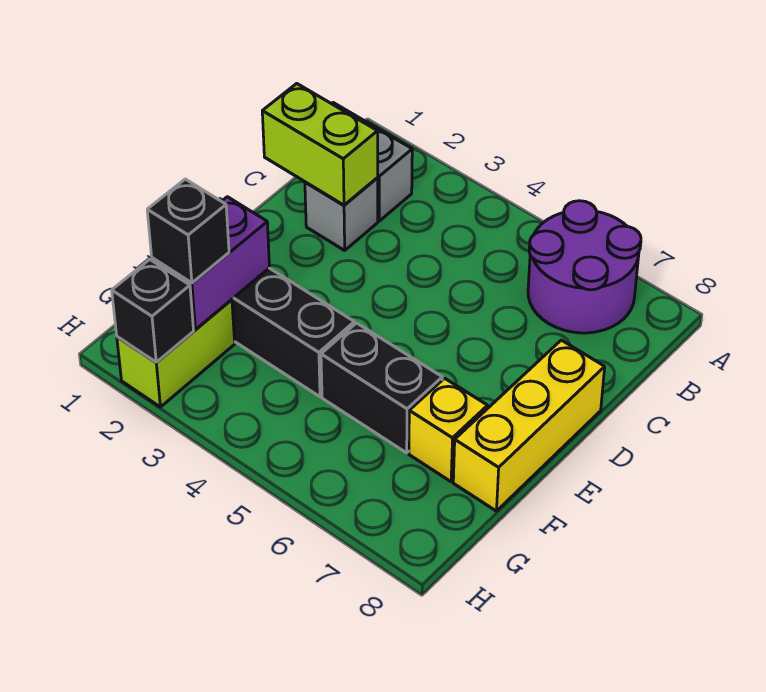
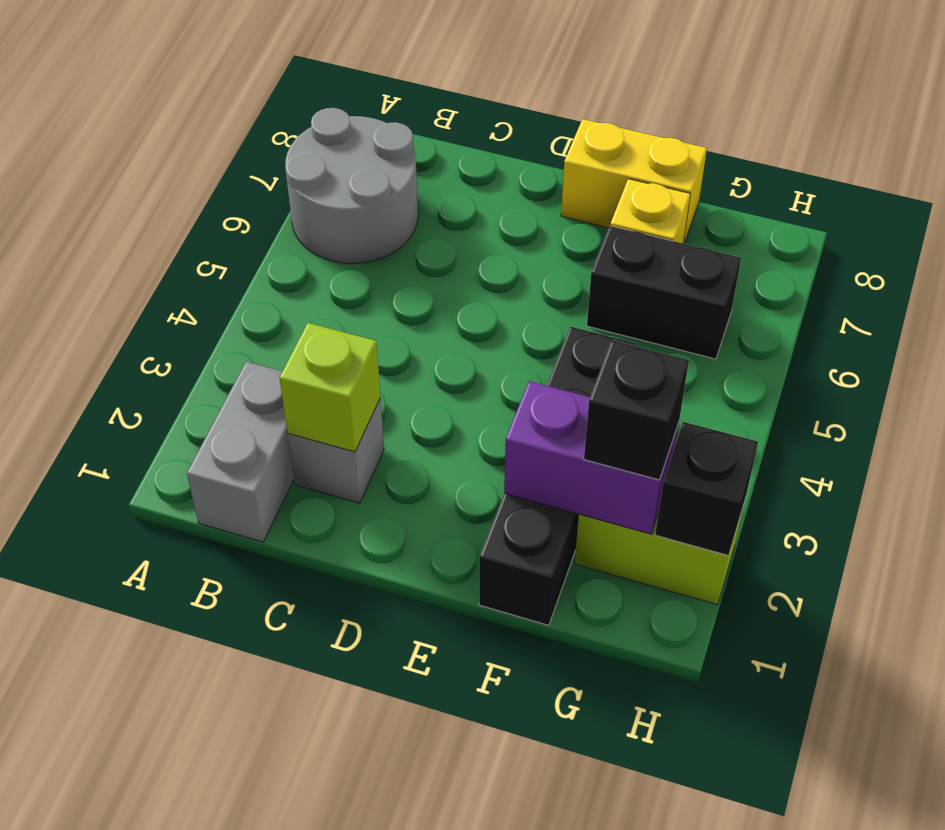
purple 2x2 round brick [528,201,641,333] -> grey 2x2 round brick [285,108,418,264]
lime 1x2 brick [262,84,378,205] -> lime 1x1 brick [280,323,380,452]
yellow 1x3 brick [453,340,605,511] -> yellow 1x2 brick [561,119,707,244]
black 1x2 brick [321,323,442,453] -> black 1x2 brick turned to [587,226,741,359]

